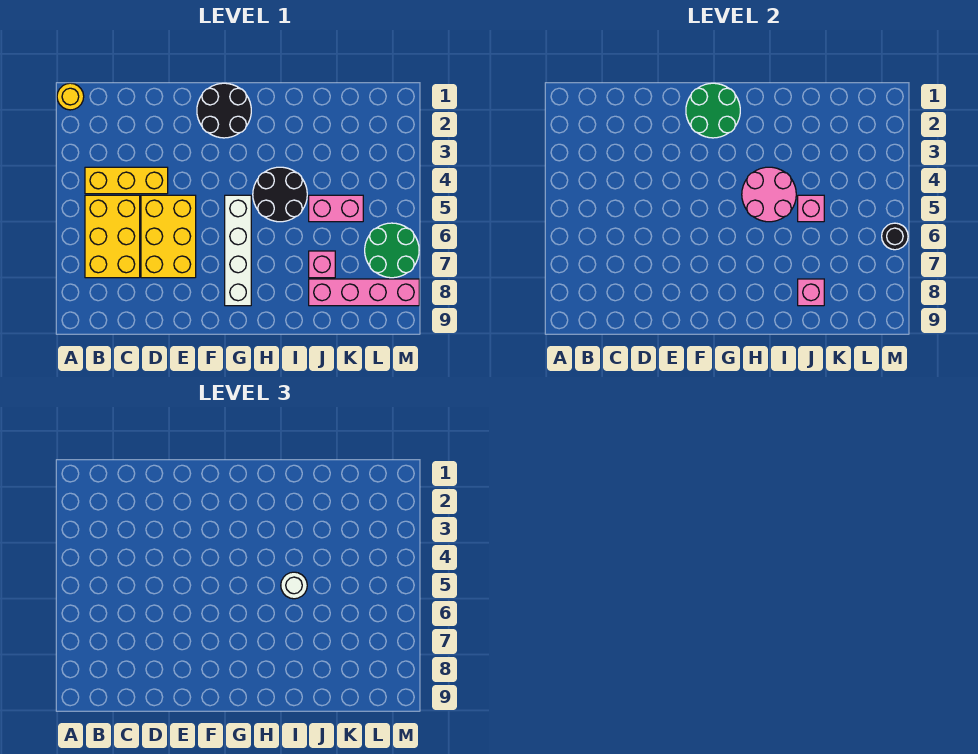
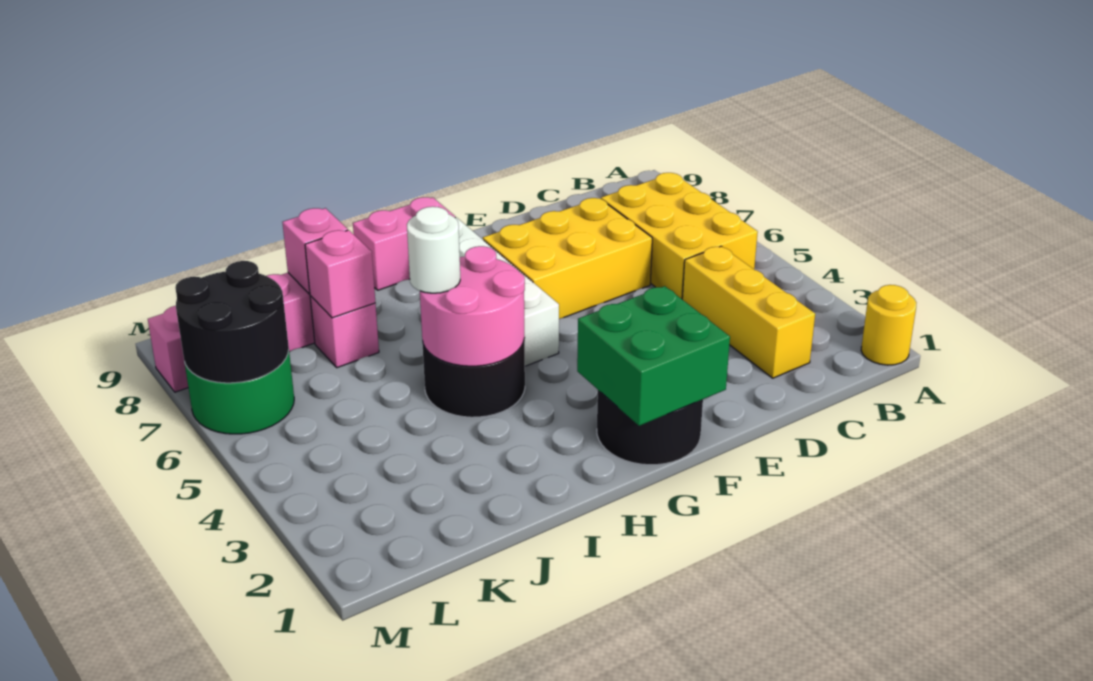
yellow 1x3 brick [85,167,168,194] -> yellow 1x3 brick turned to [682,246,815,378]
yellow 2x3 brick [141,195,196,278] -> yellow 2x3 brick turned to [483,198,652,319]
green 2x2 round brick [686,83,740,138] -> green 2x2 brick [577,286,730,426]
pink 1x2 brick [309,195,363,222] -> pink 1x2 brick moved to [353,197,455,290]
pink 1x1 brick [798,195,824,222] -> pink 1x1 brick moved to [305,230,375,318]
black 1x1 round brick [882,223,908,250] -> black 2x2 round brick [175,261,289,383]

